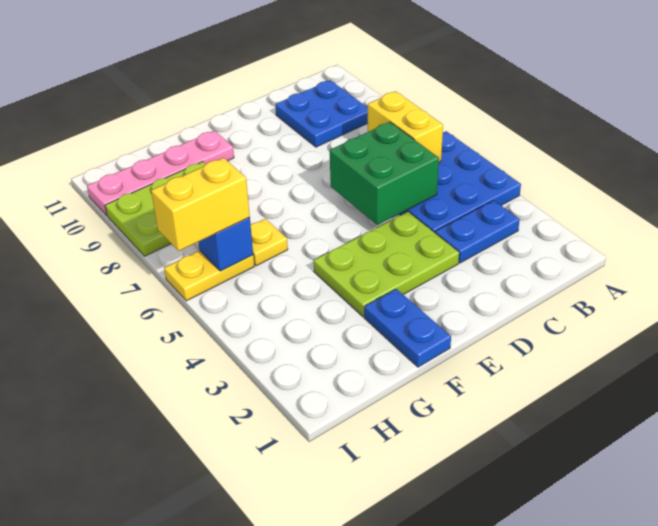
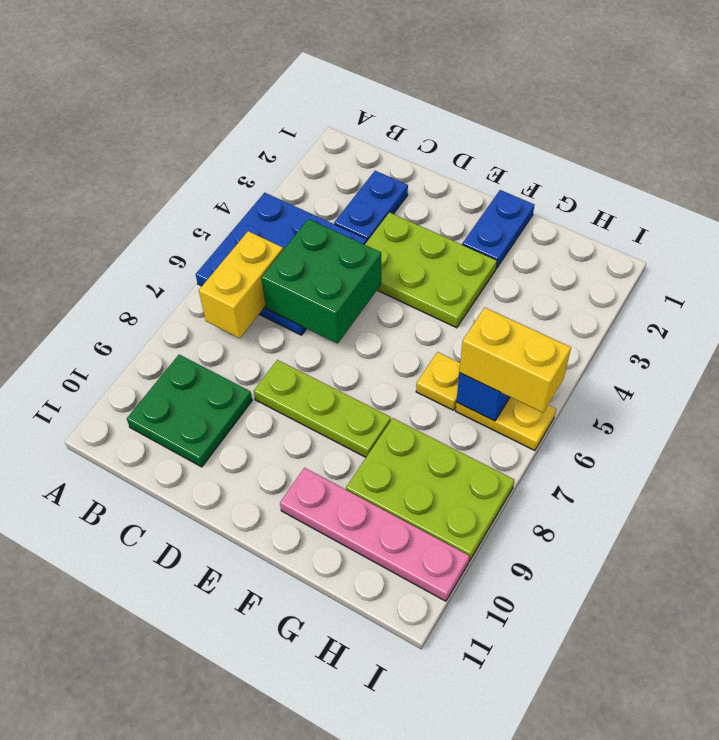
blue 1x2 plate [435,200,520,263] -> blue 1x2 plate turned to [334,171,408,241]
blue 2x2 plate [275,80,368,147] -> green 2x2 plate [127,355,252,467]
none -> lime 1x3 plate [254,360,391,457]

